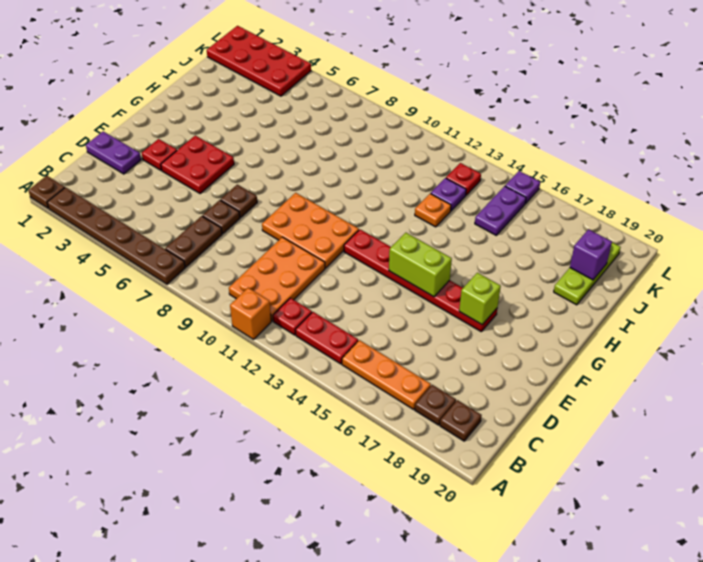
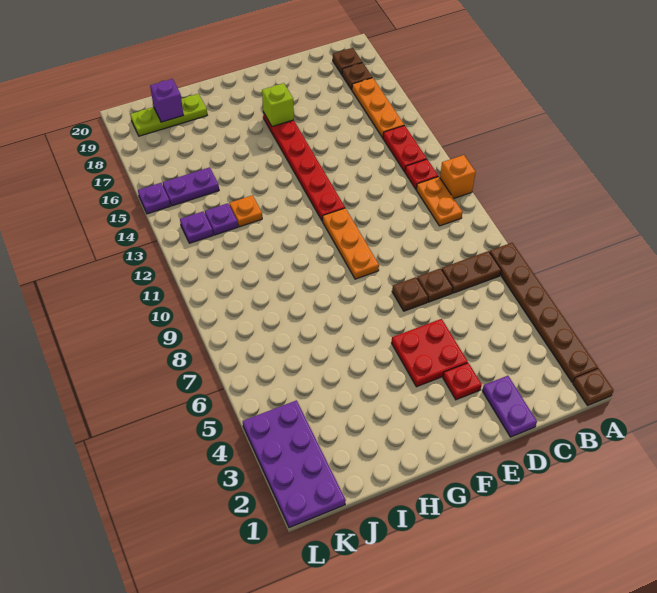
orange 2x3 plate [229,237,325,321] -> orange 1x2 plate [416,177,463,226]
orange 2x3 plate [262,193,359,268] -> orange 1x3 plate [323,208,379,279]
lime 1x2 brick [389,233,452,297] -> none
red 2x4 plate [207,26,311,96] -> purple 2x4 plate [243,400,346,528]
red 1x1 plate [446,163,481,195] -> purple 1x1 plate [180,211,213,243]

